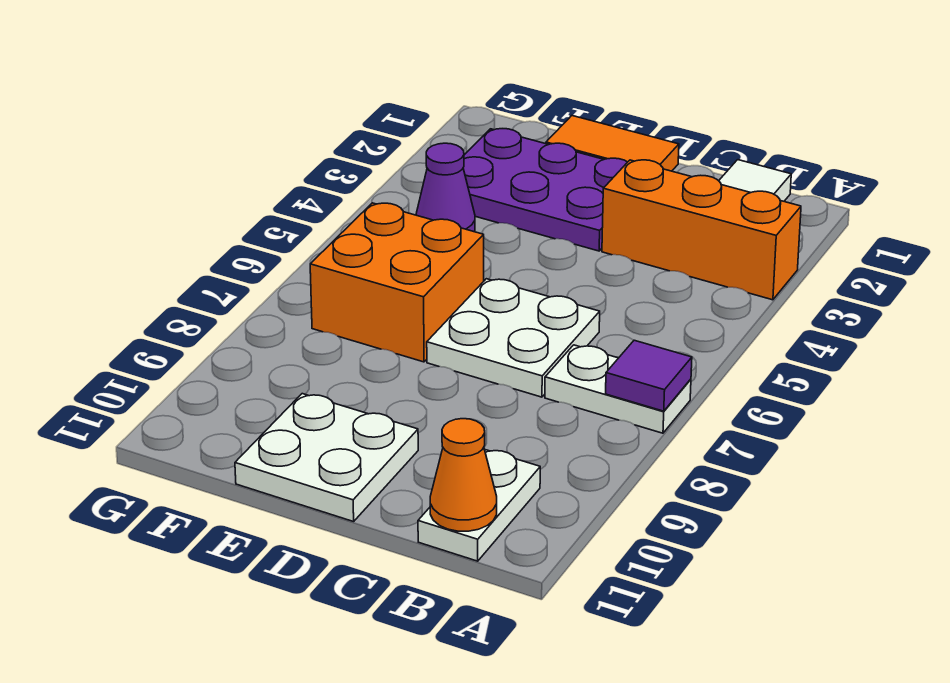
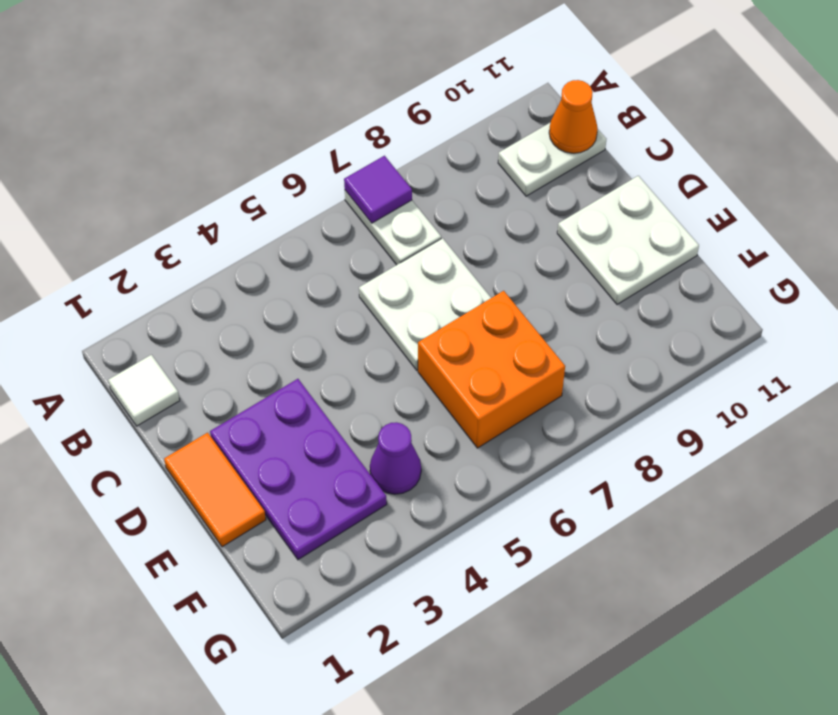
orange 1x3 brick [602,160,801,300] -> none

